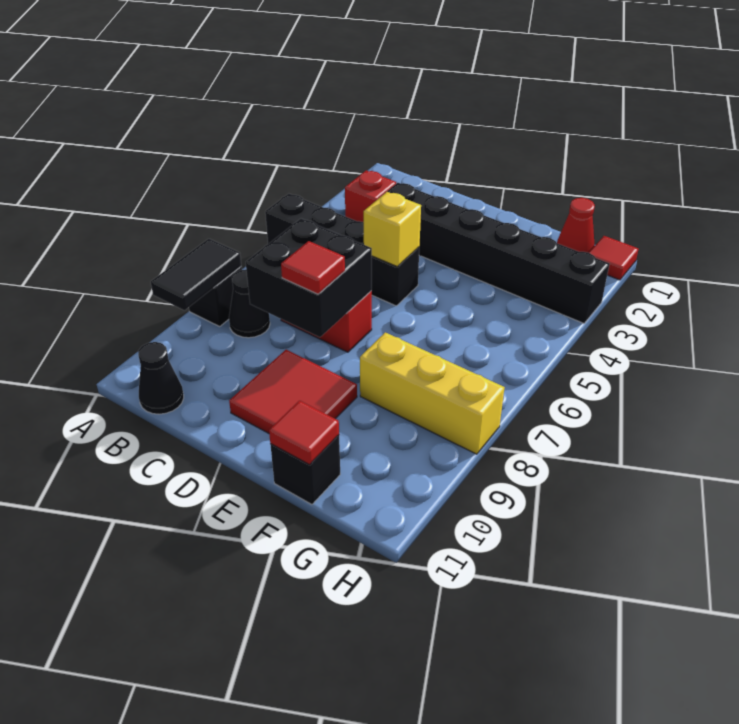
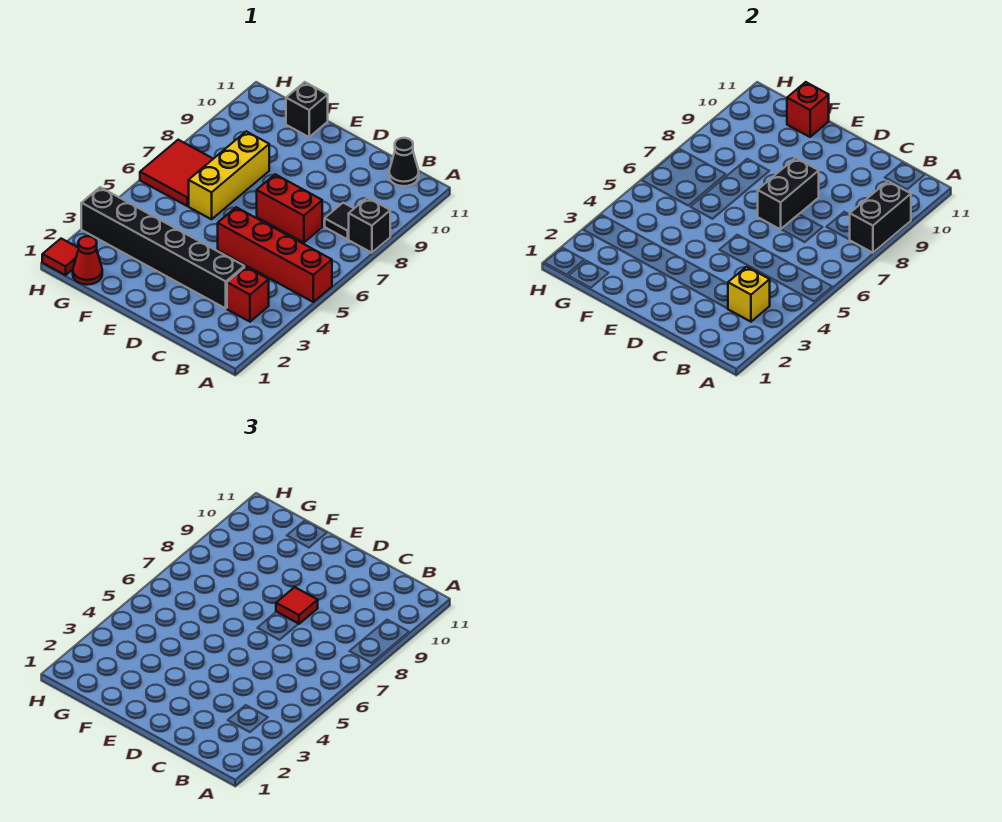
black 1x4 brick [265,194,419,306] -> red 1x4 brick [218,207,332,302]
black 1x2 tile [151,239,241,310] -> black 1x2 brick [850,181,911,253]
black 1x1 cone [229,270,270,338] -> black 1x1 tile [325,203,354,239]
black 2x2 brick [246,219,372,337] -> black 1x2 brick [758,158,819,229]
yellow 1x1 brick [364,192,421,267] -> yellow 1x1 brick moved to [728,267,770,322]
red 2x2 tile [229,350,357,433] -> red 2x2 tile moved to [140,140,213,206]
yellow 1x3 brick [360,332,505,454] -> yellow 1x3 brick turned to [189,131,269,219]
red 1x1 tile [269,401,339,465] -> red 1x1 brick [787,82,829,137]

